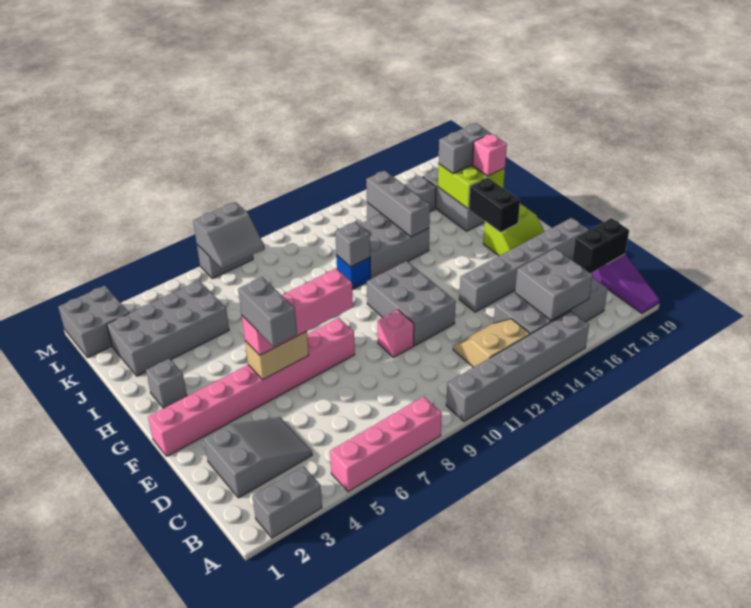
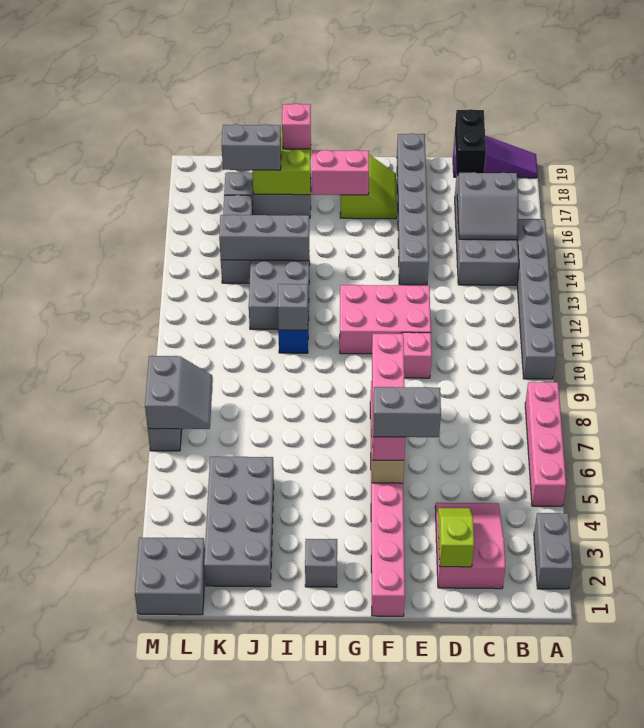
tan 2x2 slope [453,319,530,367] -> none
grey 2x2 brick [515,248,593,321] -> grey 2x2 slope [457,172,518,240]
grey 2x3 slope [204,417,312,498] -> pink 2x3 slope [435,503,505,589]
none -> lime 1x2 slope [438,508,474,567]
grey 2x3 brick [367,261,456,346] -> pink 2x3 brick [340,285,431,354]
black 1x2 brick [468,178,520,232] -> pink 1x2 brick [311,150,369,195]
grey 1x2 brick [438,123,491,174] -> grey 1x2 brick turned to [222,124,281,170]

